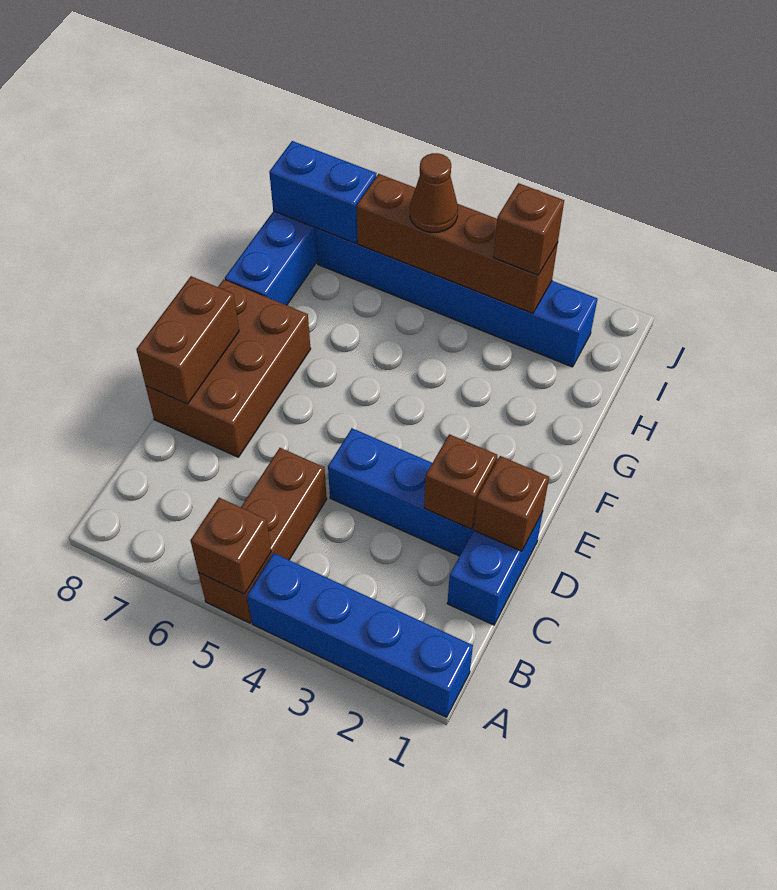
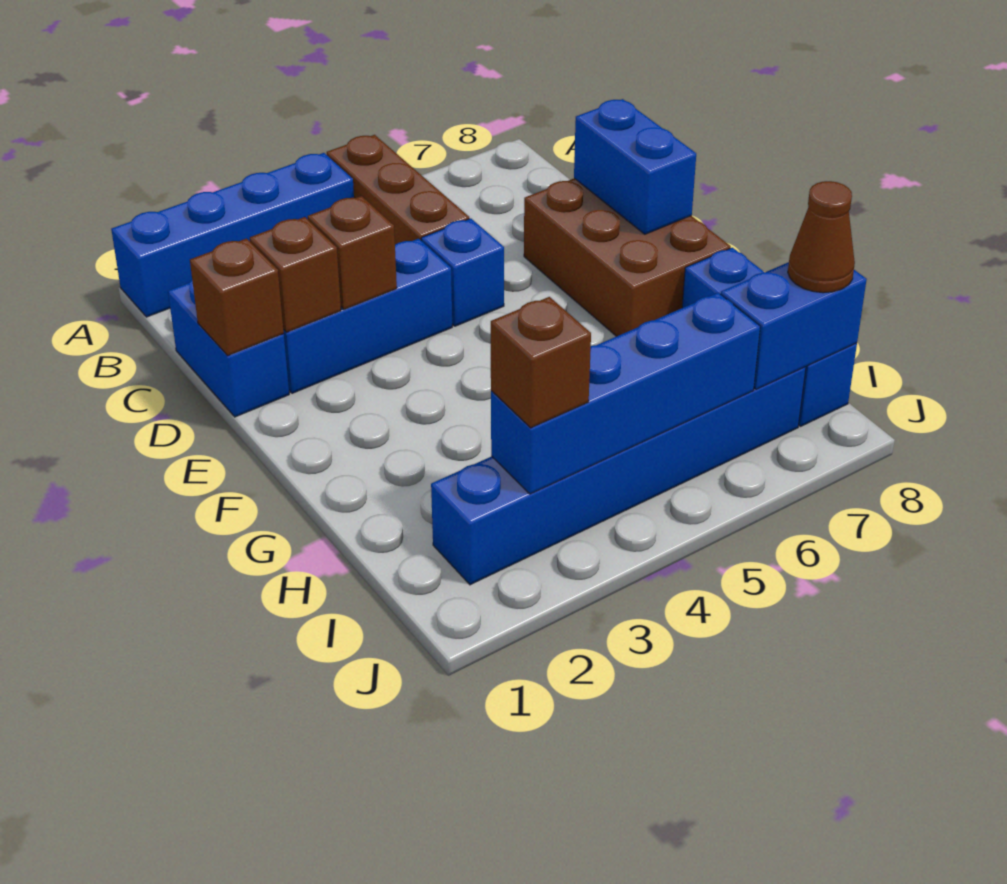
brown 1x1 brick [190,498,271,594] -> brown 1x1 brick moved to [308,196,397,309]
none -> blue 1x1 brick [421,218,504,326]
brown 1x2 brick [136,276,239,404] -> blue 1x2 brick [574,99,696,234]
brown 1x4 brick [357,174,558,314] -> blue 1x4 brick [491,293,760,494]
brown 1x1 cone [410,153,458,232] -> brown 1x1 cone moved to [788,181,855,293]

